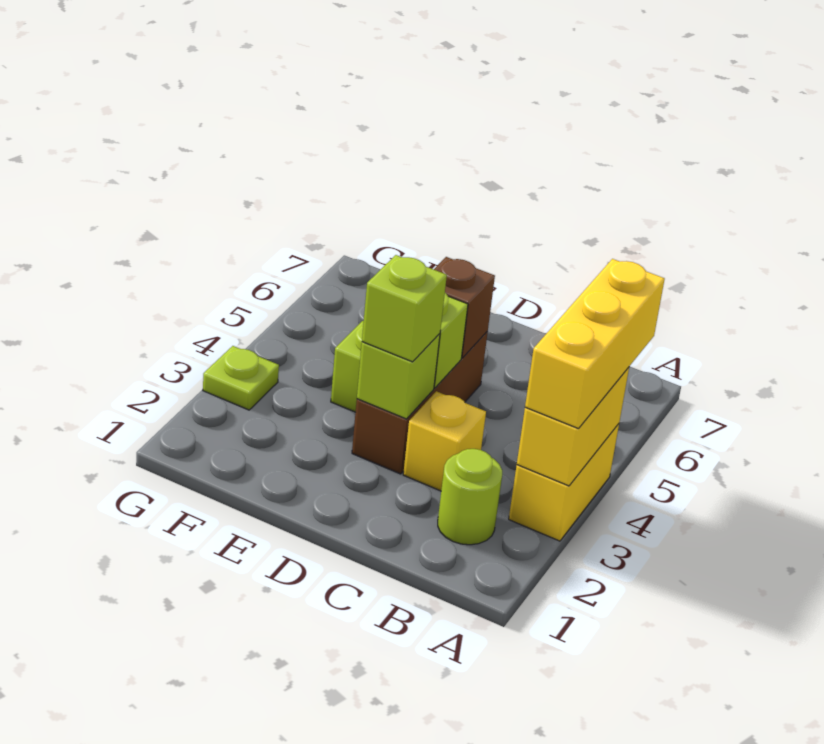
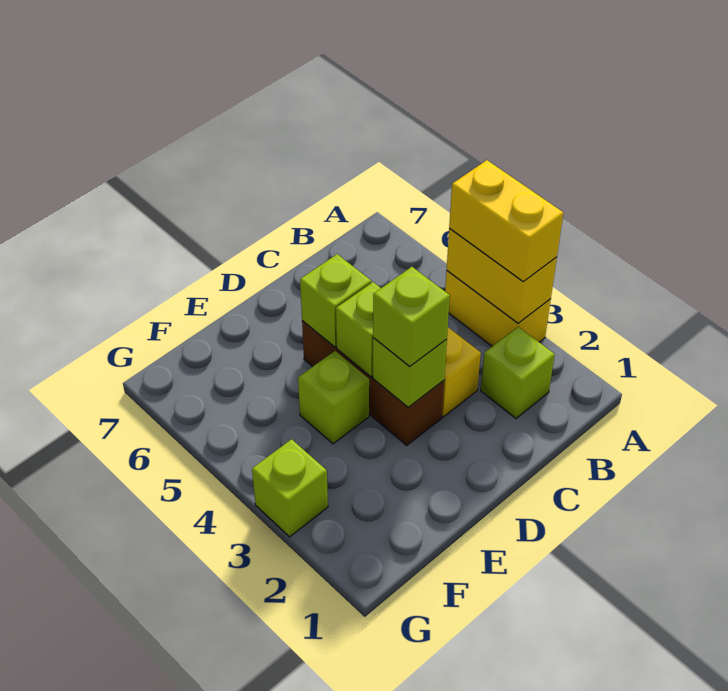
yellow 1x3 brick [525,259,665,429] -> yellow 1x2 brick [449,160,563,281]
lime 1x1 round brick [438,449,502,545] -> lime 1x1 brick [481,327,555,418]
brown 1x1 brick [434,257,495,358] -> lime 1x1 brick [300,254,371,347]
lime 1x1 plate [203,346,279,410] -> lime 1x1 brick [252,439,328,537]

